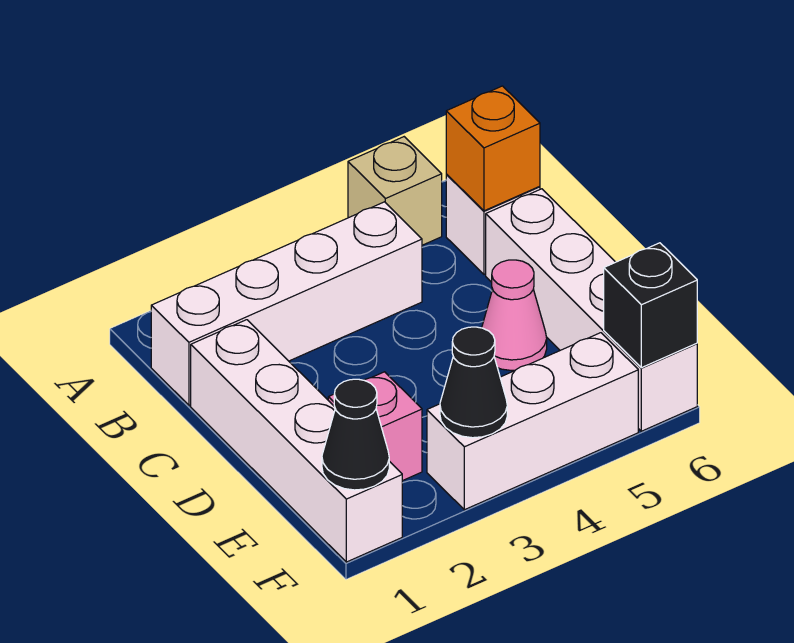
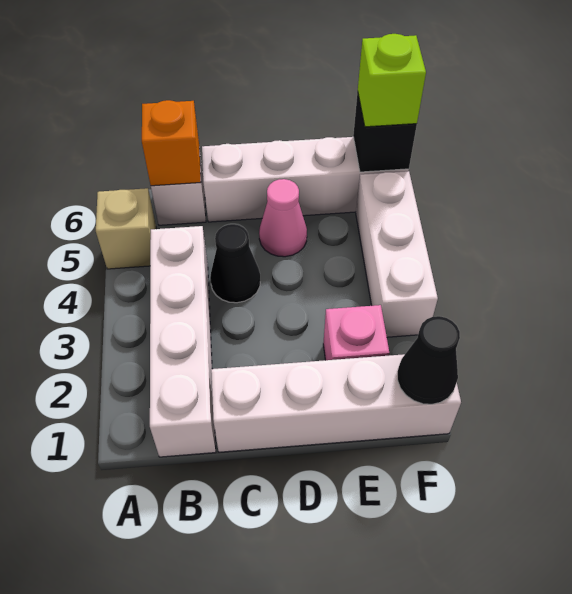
black 1x1 cone [440,327,507,438] -> black 1x1 cone moved to [210,224,260,303]
none -> lime 1x1 brick [358,34,426,127]

